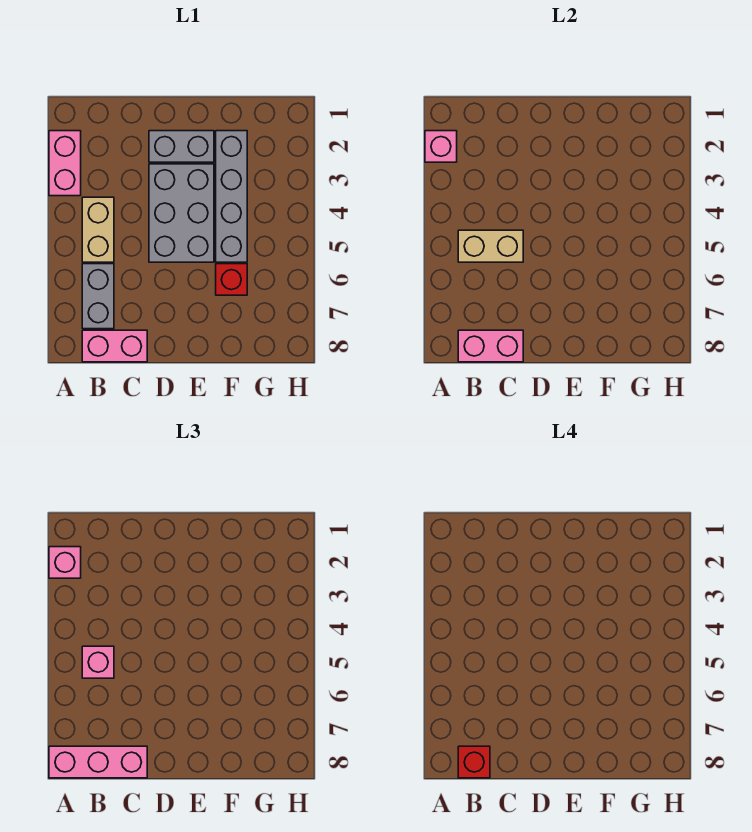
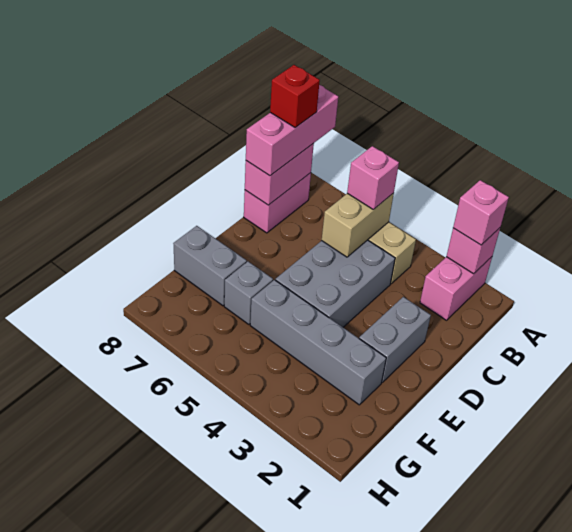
pink 1x2 brick [49,131,81,196] -> pink 1x2 brick turned to [420,257,492,320]
grey 1x2 brick [82,264,114,329] -> grey 1x2 brick moved to [173,226,247,306]
grey 2x3 brick [149,164,214,262] -> grey 2x3 brick turned to [276,240,395,327]
red 1x1 brick [216,264,247,295] -> grey 1x1 brick [224,261,273,324]

